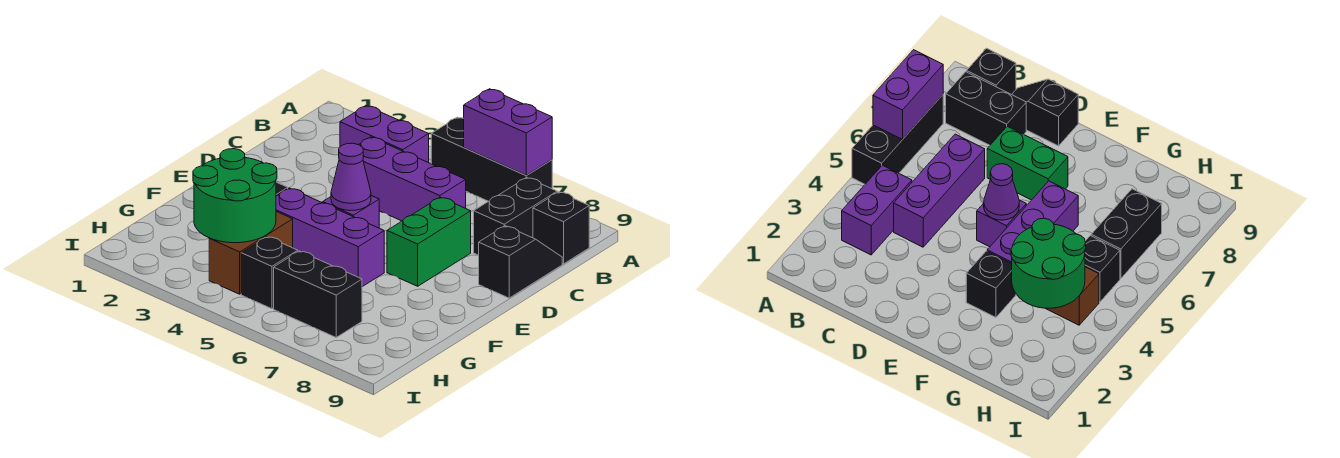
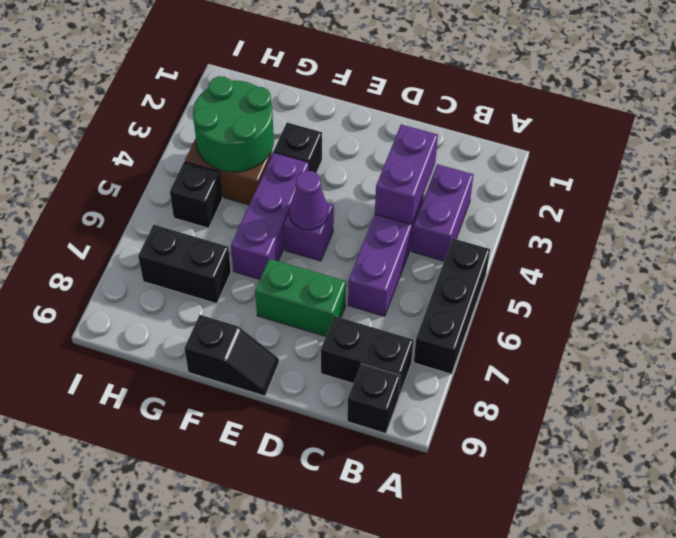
purple 1x2 brick [464,89,552,175] -> purple 1x2 brick moved to [375,125,438,225]
black 1x2 slope [478,226,562,298] -> black 1x2 slope moved to [184,315,279,396]
black 1x2 brick [274,251,362,337] -> black 1x2 brick turned to [138,225,231,304]

